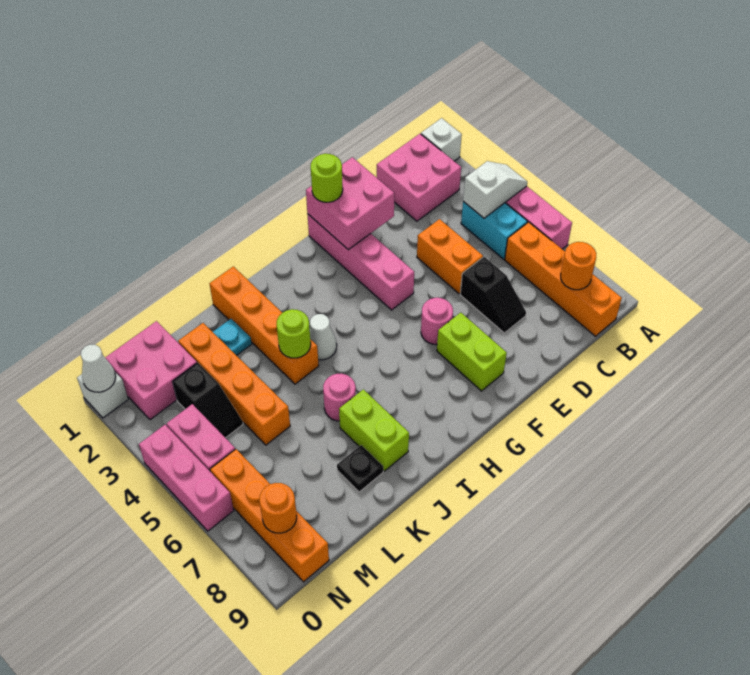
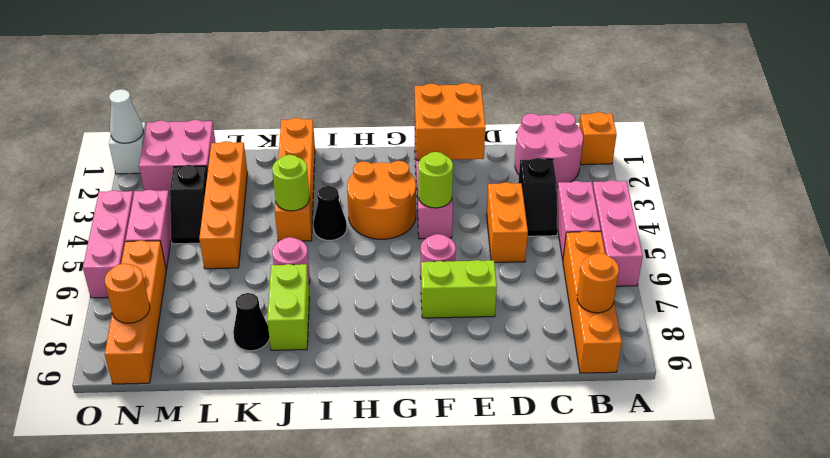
white 1x1 brick [421,118,462,161] -> orange 1x1 brick [579,112,617,165]
white 1x2 slope [463,161,527,218] -> none
pink 2x2 brick [377,134,461,221] -> pink 2x2 round brick [515,113,583,187]
cyan 1x2 brick [461,202,528,259] -> pink 1x2 brick [557,181,601,260]
black 1x2 slope [460,257,526,333] -> black 1x2 slope moved to [518,158,558,236]
pink 2x2 brick [306,157,394,250] -> orange 2x2 brick [415,83,486,160]
lime 1x1 round brick [311,154,343,202] -> lime 1x1 round brick moved to [418,152,453,208]
lime 1x2 brick [437,313,507,391] -> lime 1x2 brick turned to [421,260,497,318]
none -> orange 2x2 round brick [347,161,416,239]
white 1x1 cone [310,314,337,360] -> black 1x1 cone [313,186,347,240]
cyan 1x1 plate [213,319,252,356] -> none
black 1x1 plate [337,445,383,492] -> black 1x1 cone [233,293,270,351]

